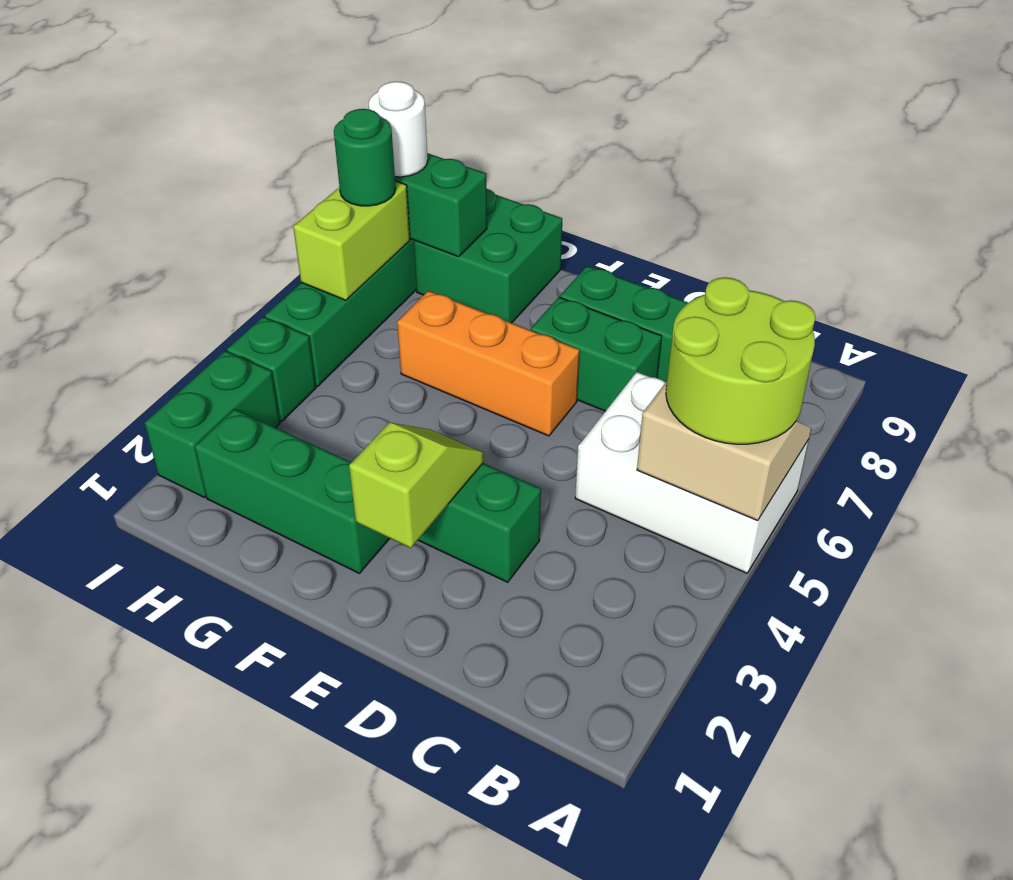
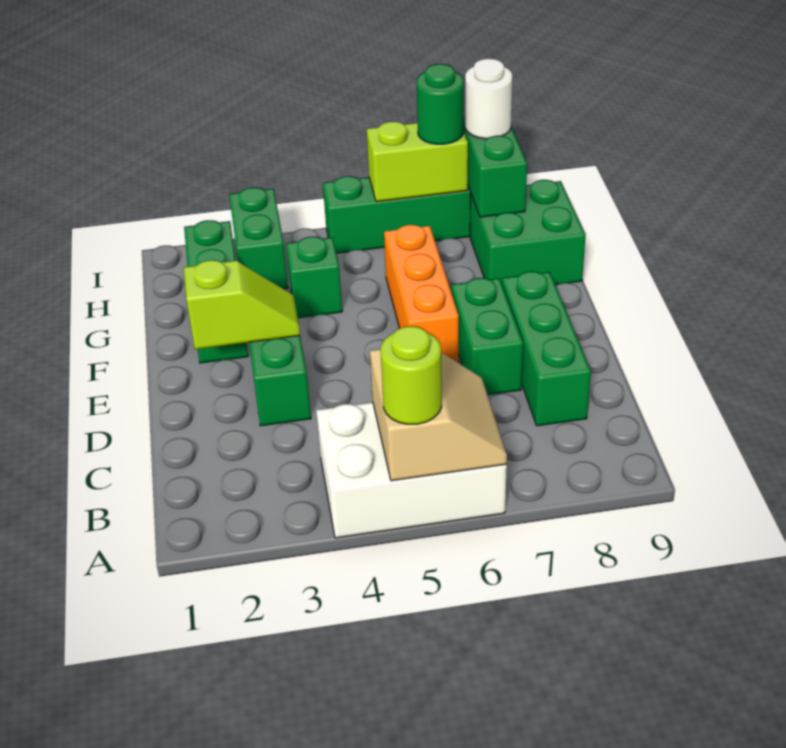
white 2x3 brick [575,372,809,573] -> white 2x3 brick turned to [316,402,507,538]
lime 2x2 round brick [666,277,815,444] -> lime 1x1 round brick [381,326,442,424]
green 1x2 brick [145,351,280,497] -> green 1x2 brick turned to [229,187,288,289]
green 1x1 brick [227,317,316,421] -> green 1x1 brick moved to [286,237,342,318]

